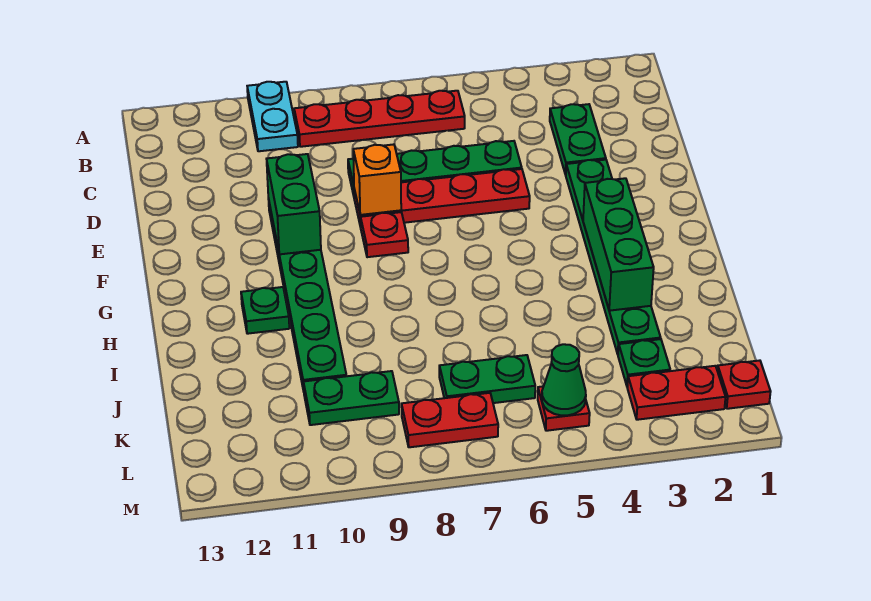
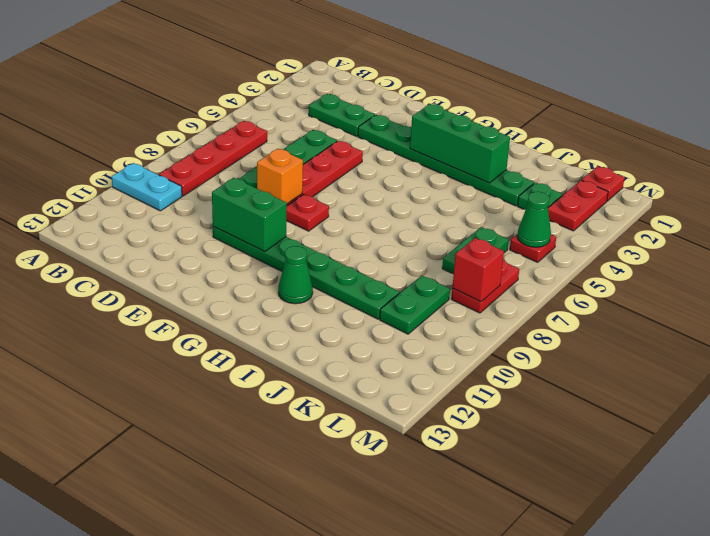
green 1x1 plate [241,287,289,334] -> green 1x1 cone [278,246,313,304]
none -> red 1x1 brick [453,238,504,302]

